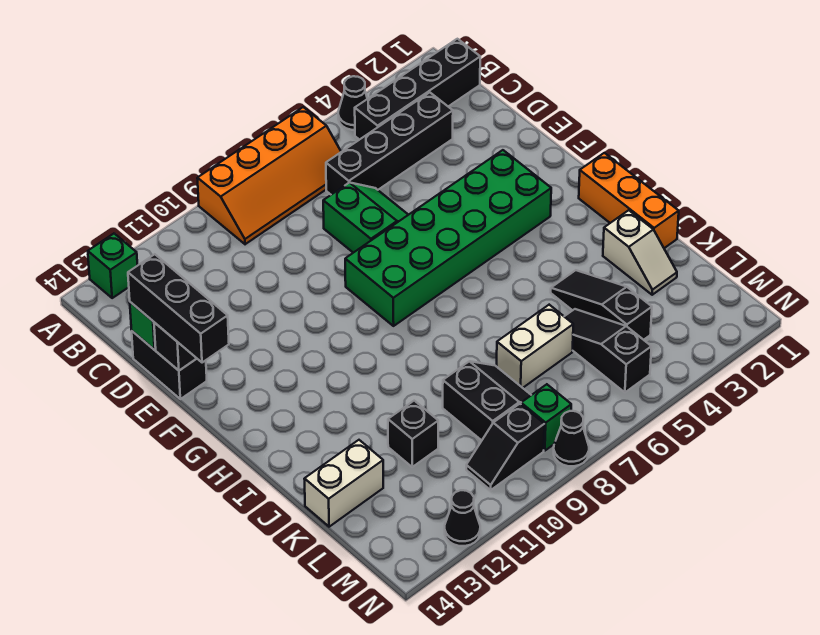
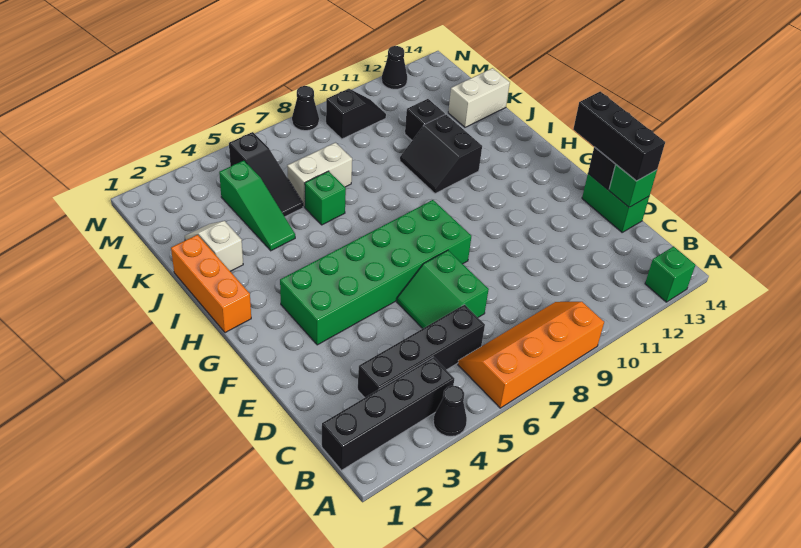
black 1x2 brick [132,331,207,399] -> green 1x2 brick [582,174,649,232]
black 1x3 slope [551,270,652,340] -> green 1x3 slope [219,161,295,251]
black 2x2 slope [443,361,531,440] -> black 2x2 slope moved to [400,114,482,194]
green 1x1 brick [521,384,571,451] -> green 1x1 brick moved to [305,171,346,225]

